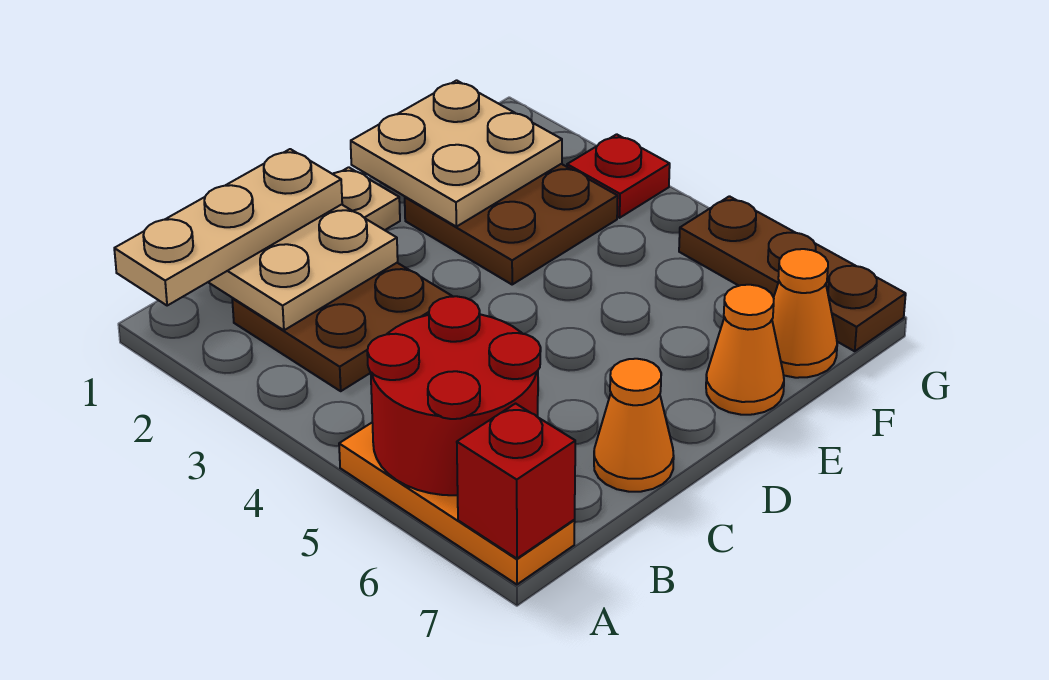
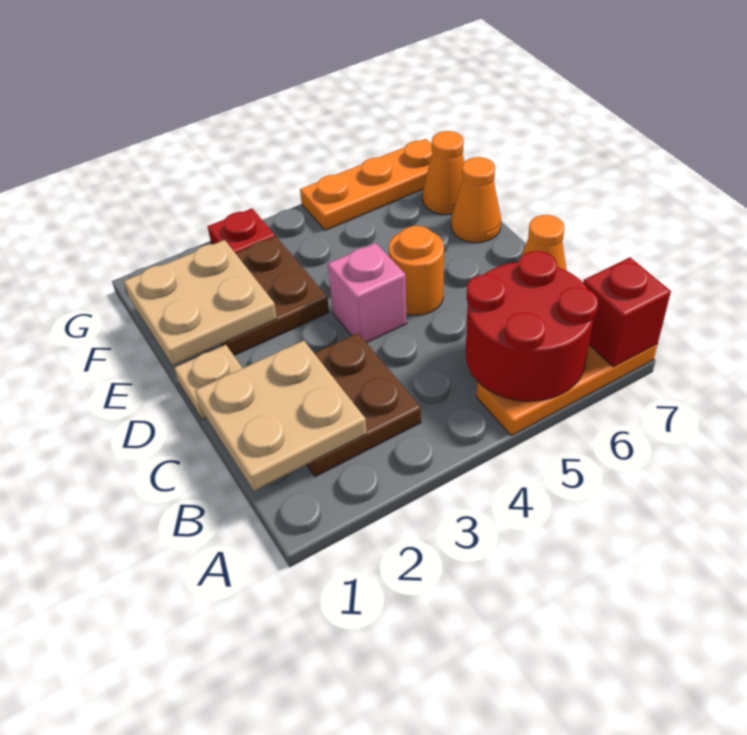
tan 1x3 plate [114,149,342,306] -> none
none -> pink 1x1 brick [328,243,407,343]
none -> orange 1x1 round brick [389,226,444,315]
brown 1x3 plate [679,196,906,351] -> orange 1x3 plate [300,139,432,230]

